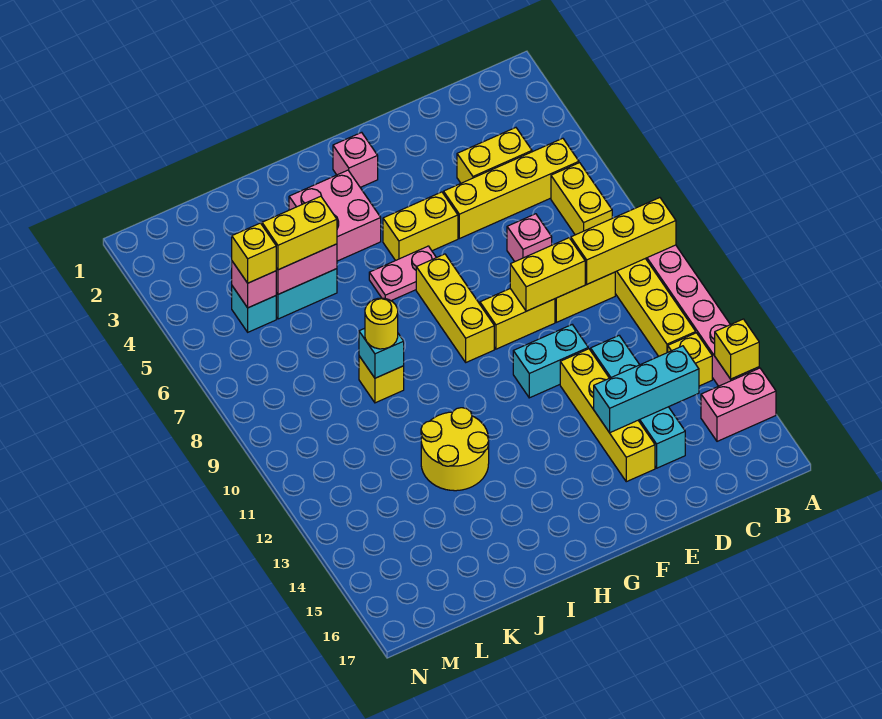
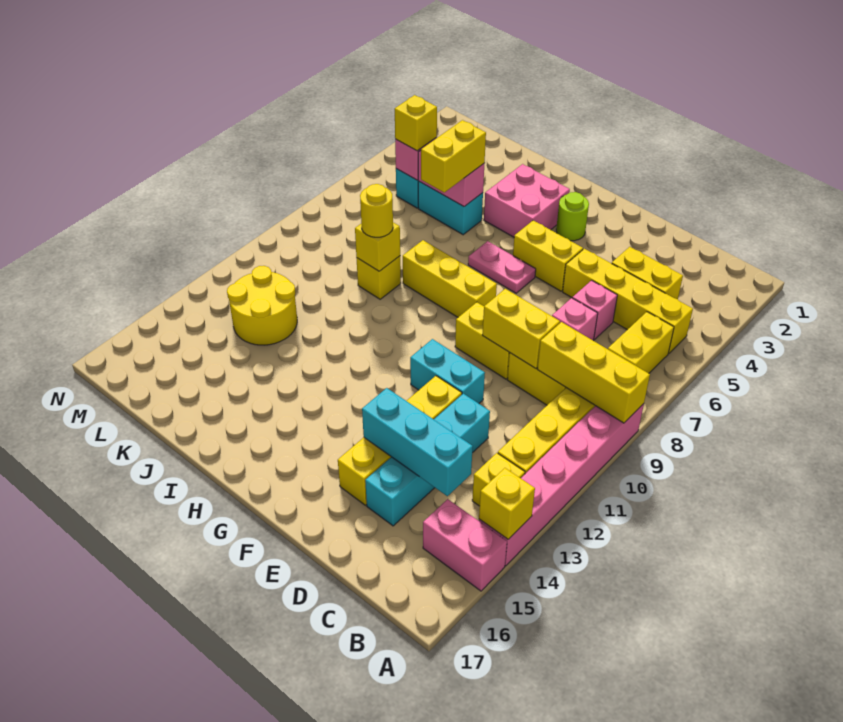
pink 1x1 brick [333,132,378,187] -> pink 1x1 brick moved to [573,280,617,340]
none -> lime 1x1 round brick [556,192,589,241]
yellow 1x3 brick [416,254,494,362] -> yellow 1x3 brick turned to [403,240,497,317]
yellow 2x2 round brick [421,408,489,491] -> yellow 2x2 round brick moved to [227,266,297,345]
yellow 1x2 brick [262,196,337,270] -> yellow 1x2 brick turned to [421,120,486,192]
cyan 1x1 brick [359,328,404,378] -> yellow 1x1 brick [355,222,400,271]

